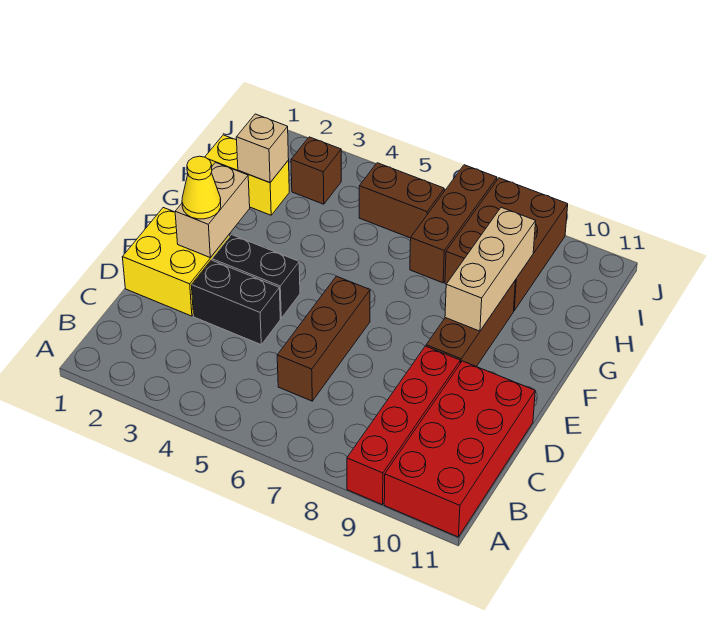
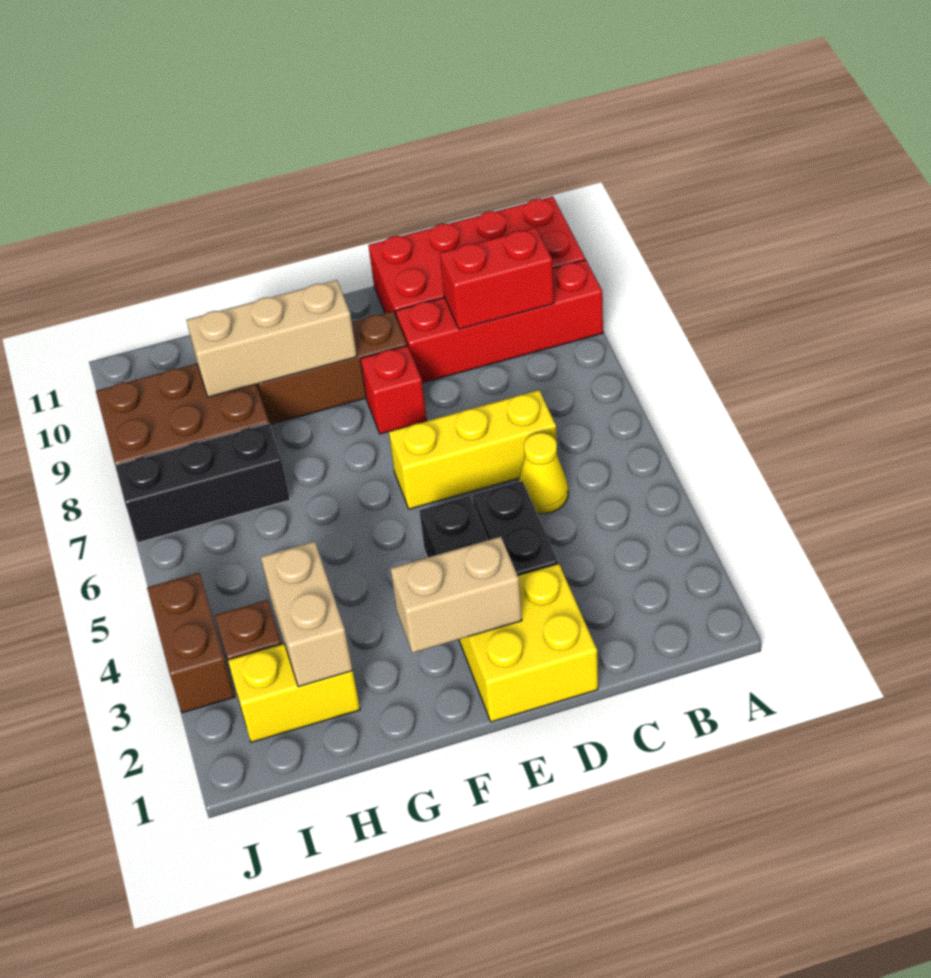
none -> red 1x2 brick [440,228,554,329]
brown 1x3 brick [277,276,370,401] -> yellow 1x3 brick [389,390,557,509]
yellow 1x1 cone [182,156,221,219] -> yellow 1x1 cone moved to [518,433,568,514]
none -> red 1x1 brick [360,346,427,434]
yellow 1x2 brick [205,135,289,215] -> yellow 1x2 brick turned to [228,643,360,742]
tan 1x1 brick [236,114,289,183] -> tan 1x2 brick [261,541,353,687]
brown 1x3 brick [410,165,497,283] -> black 1x3 brick [115,423,290,543]
brown 1x2 brick [359,163,444,238] -> brown 1x2 brick moved to [147,573,235,713]

